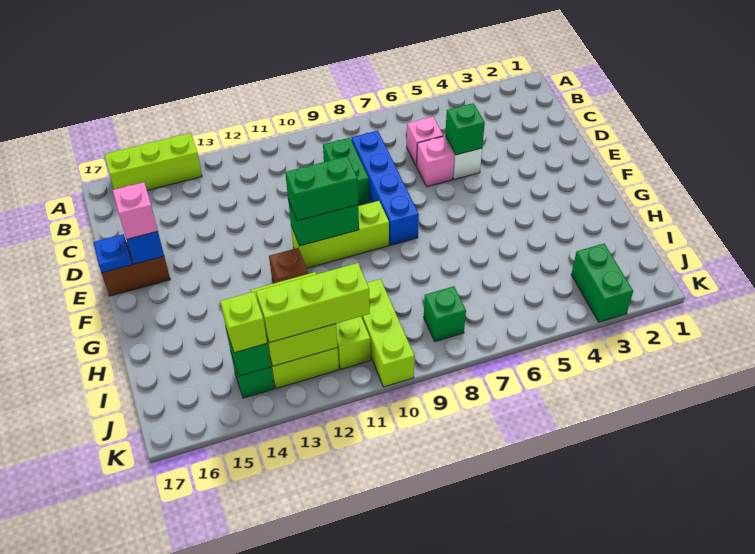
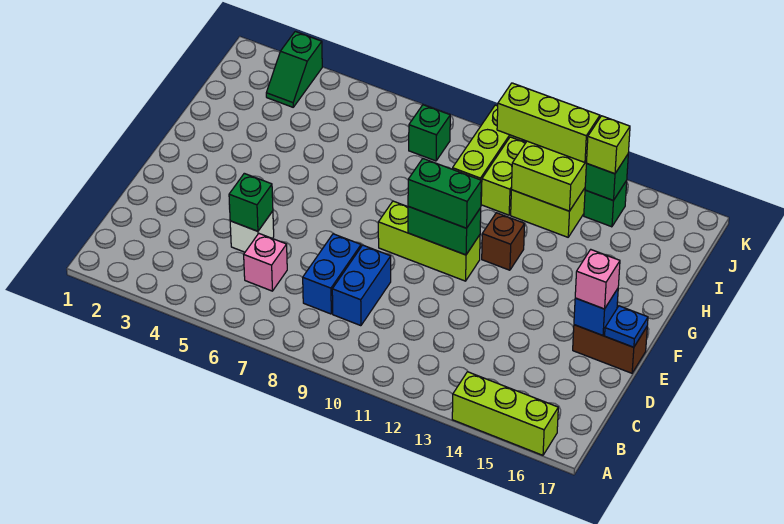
blue 1x4 brick [351,131,419,245] -> blue 1x2 brick [303,234,361,314]
green 1x2 brick [323,138,369,205] -> blue 1x2 brick [332,245,391,326]
pink 1x1 brick [417,136,454,187] -> none
green 1x2 brick [571,244,633,322] -> green 1x2 slope [266,32,322,107]

